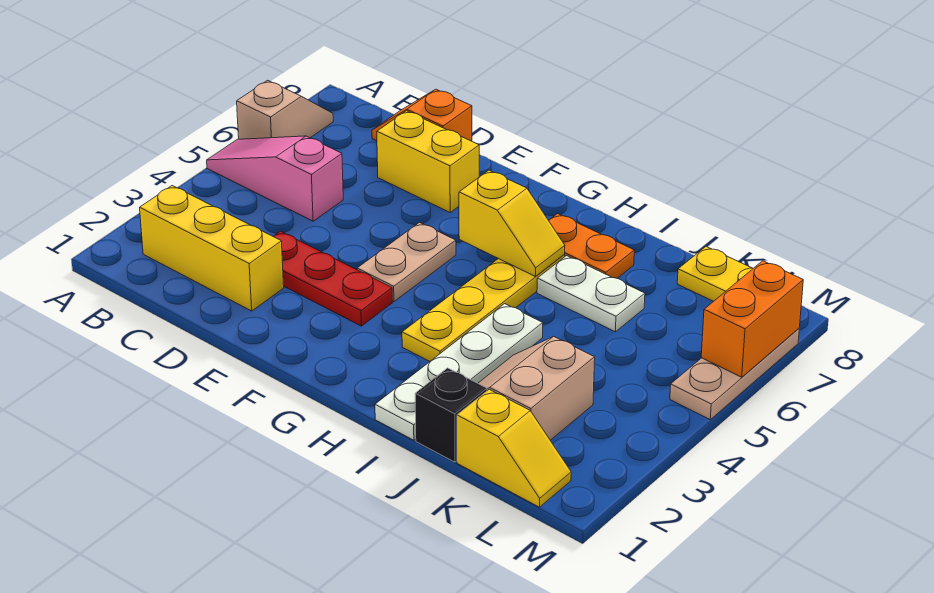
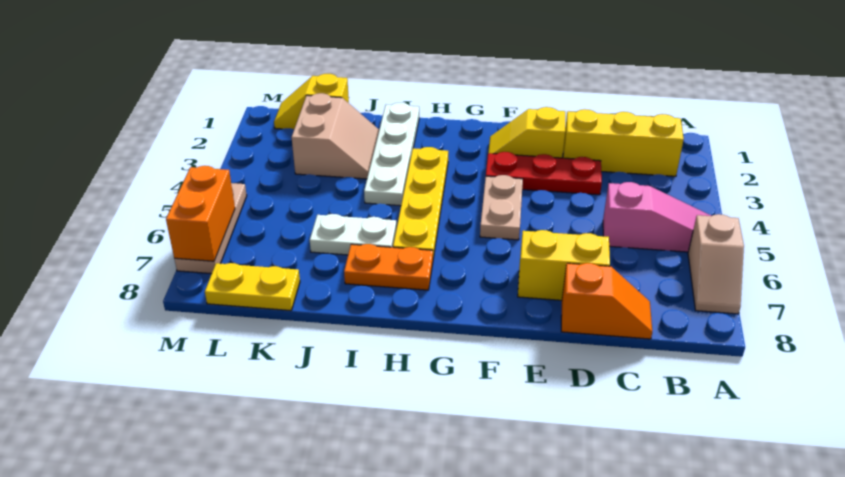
yellow 1x2 slope [459,170,565,276] -> yellow 1x2 slope moved to [488,107,565,158]
black 1x1 brick [415,368,487,462] -> none

